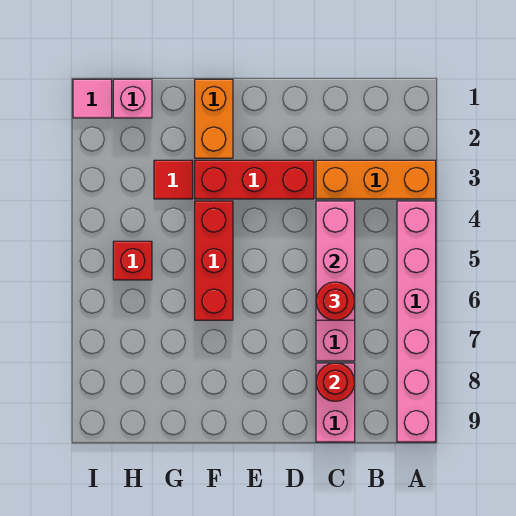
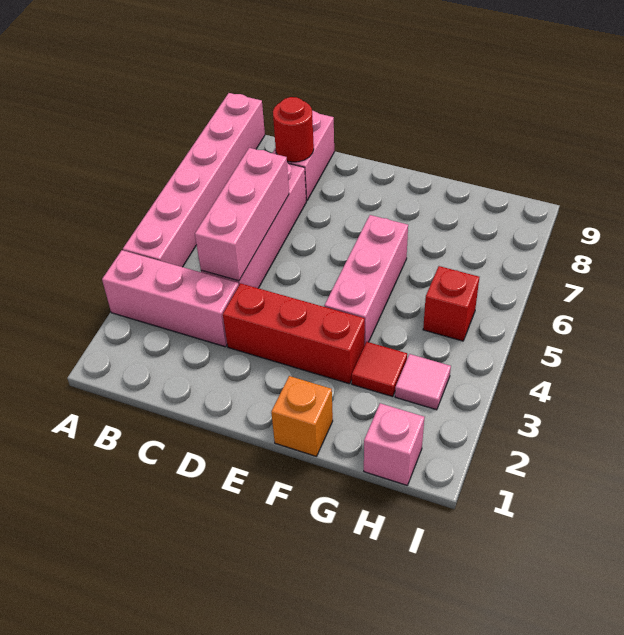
orange 1x3 brick [316,160,436,199] -> pink 1x3 brick [102,250,239,347]
red 1x1 round brick [316,282,355,320] -> none
orange 1x2 brick [195,79,233,158] -> orange 1x1 brick [271,376,333,456]
red 1x3 brick [195,201,233,320] -> pink 1x3 brick [324,215,408,346]
pink 1x1 tile [73,79,112,118] -> pink 1x1 tile moved to [395,354,451,410]

